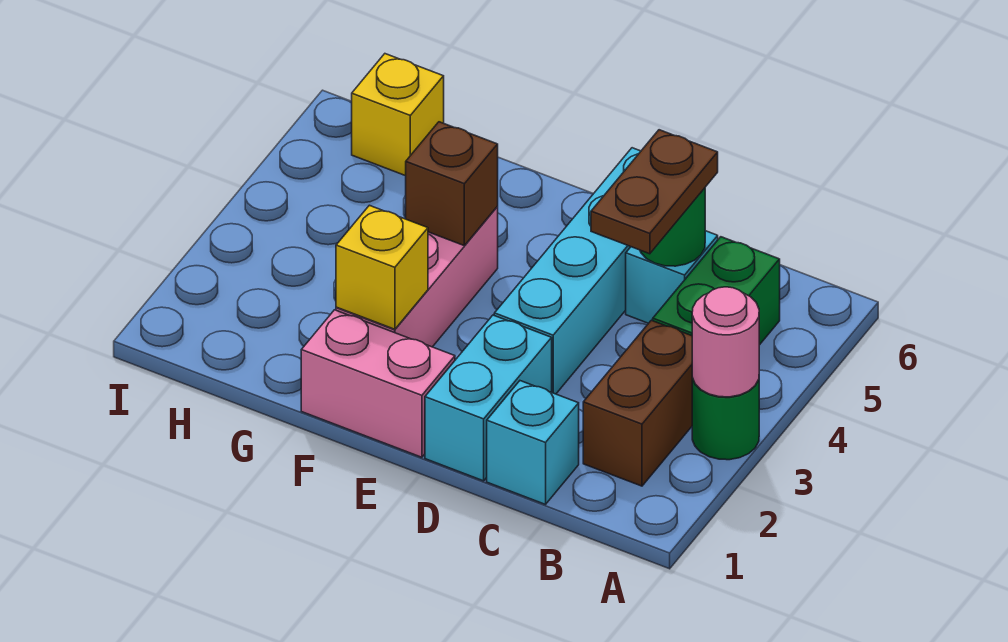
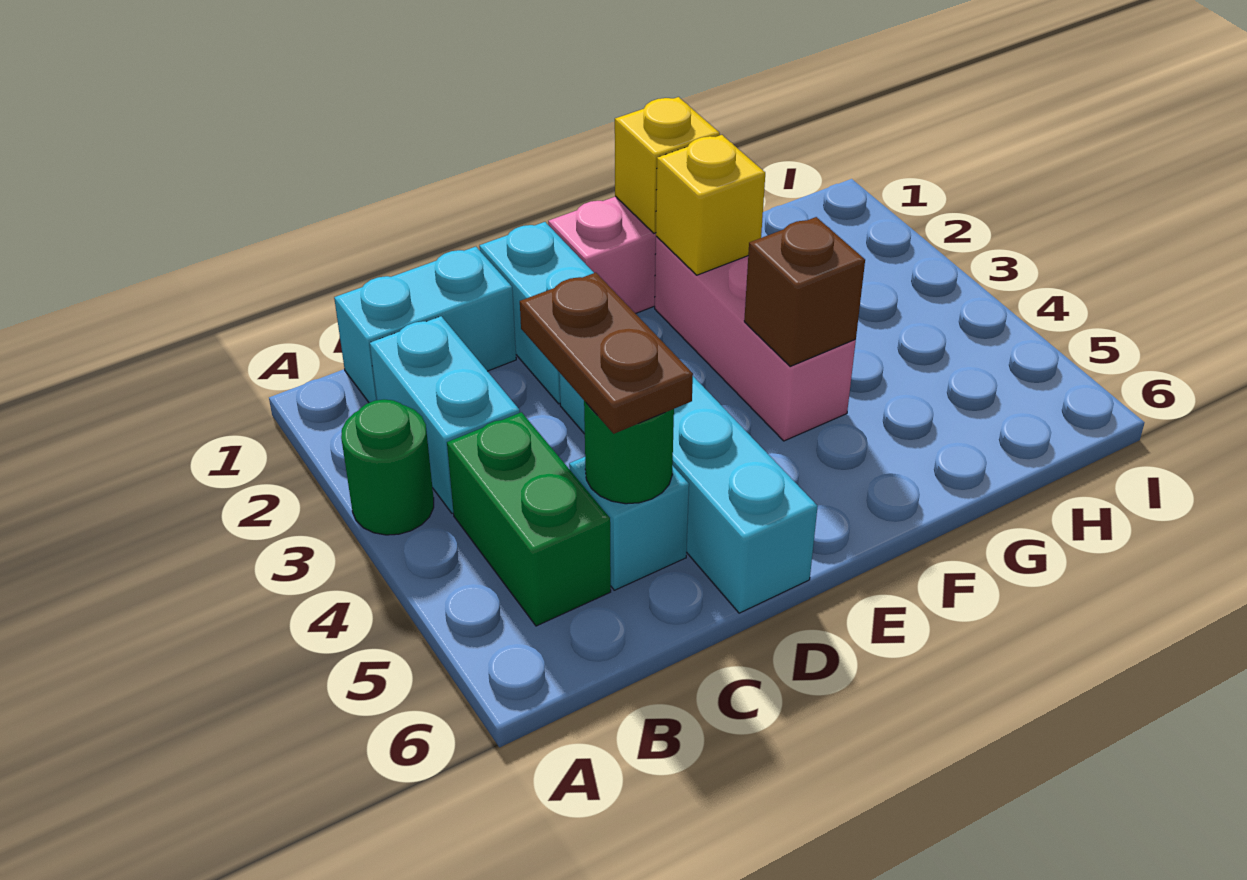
pink 1x1 round brick [692,287,759,397] -> none
brown 1x2 brick [583,320,692,486] -> cyan 1x2 brick [370,316,520,513]
cyan 1x1 brick [487,381,579,504] -> cyan 1x2 brick [334,247,516,403]
yellow 1x1 brick [352,54,444,176] -> yellow 1x1 brick moved to [615,97,720,233]

